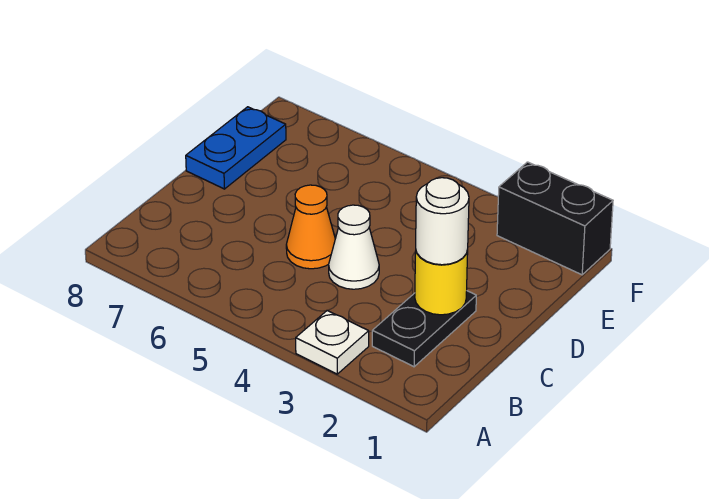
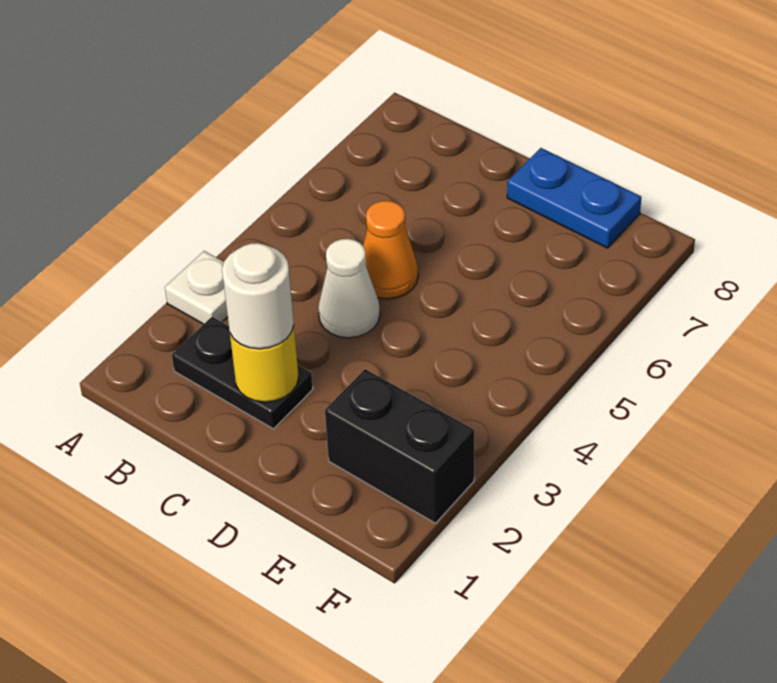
black 1x2 brick [497,162,613,275] -> black 1x2 brick turned to [325,369,474,523]

